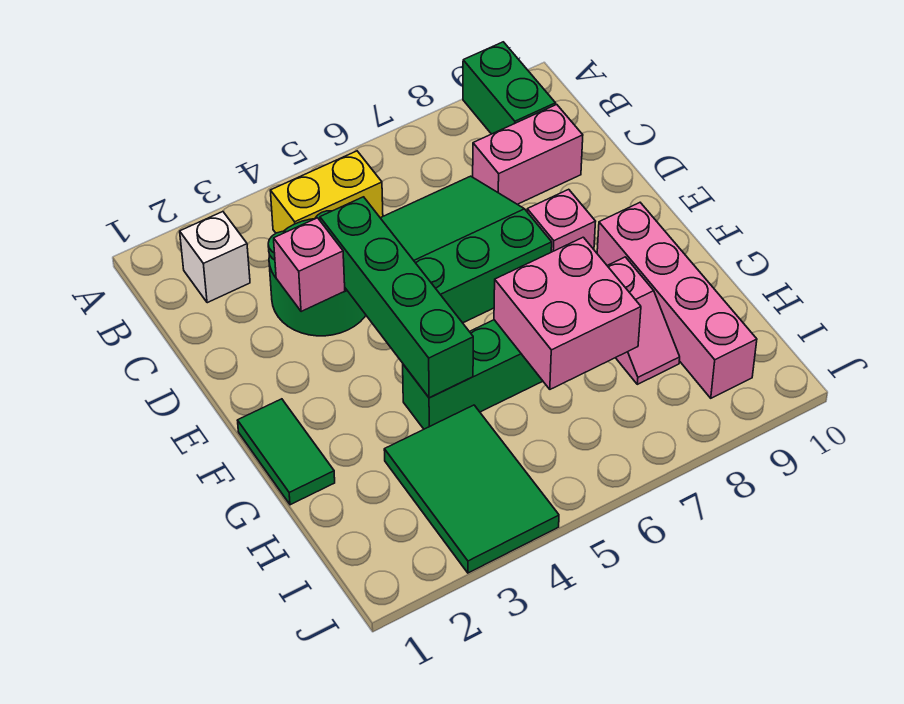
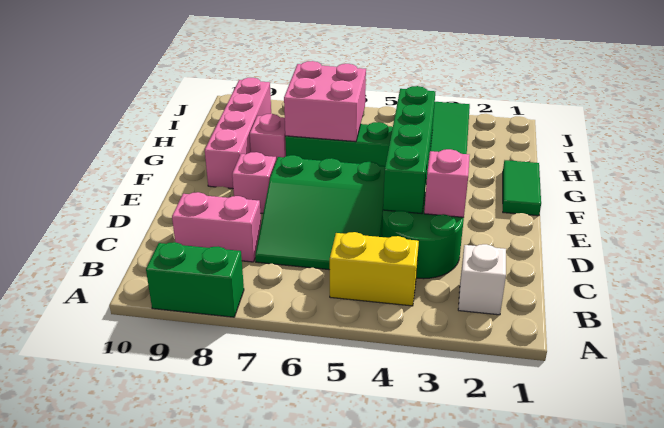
green 1x2 brick [463,42,555,134] -> green 1x2 brick turned to [146,242,244,317]

